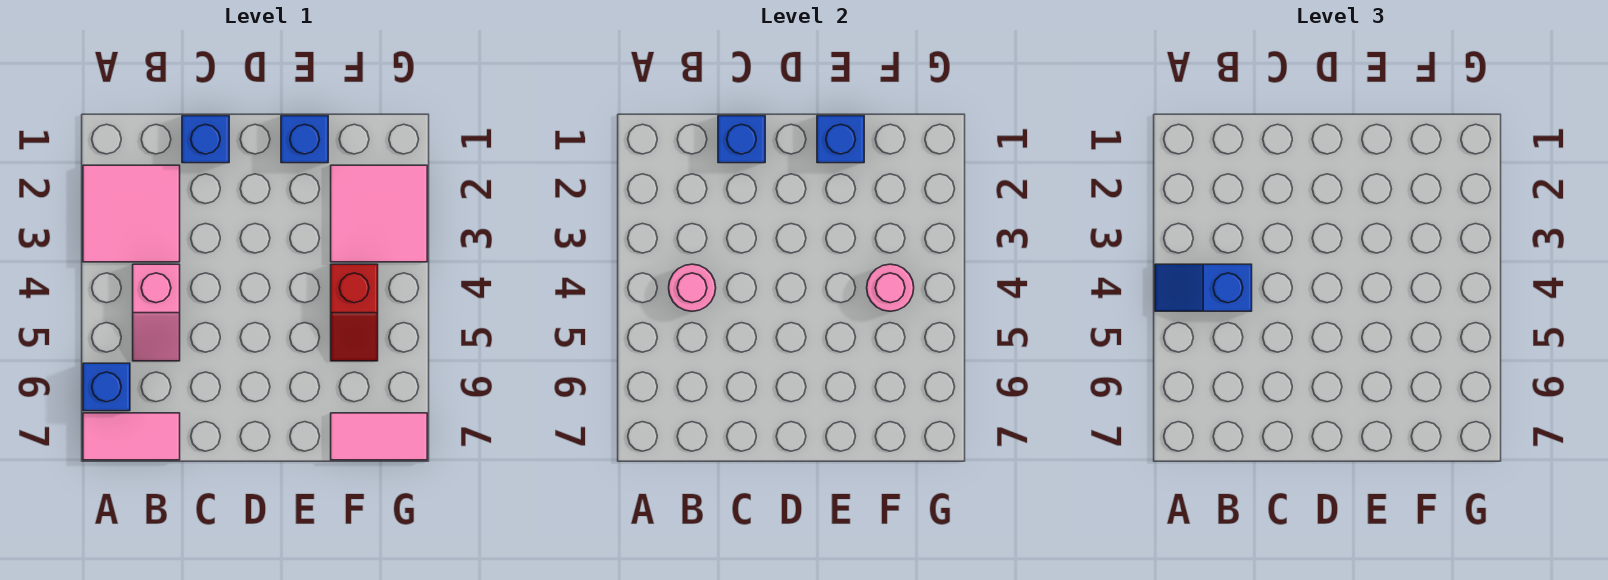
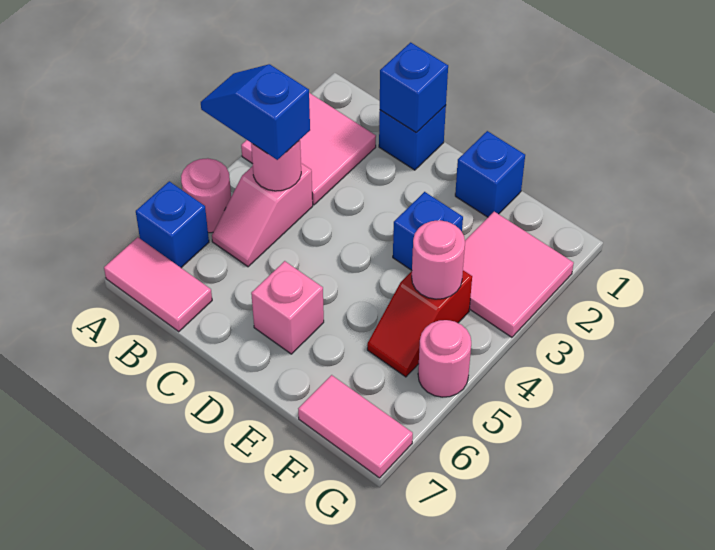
none -> pink 1x1 round brick [181,158,231,233]
none -> pink 1x1 brick [251,261,324,354]
blue 1x1 brick [817,116,864,163] -> blue 1x1 brick moved to [393,192,463,270]
none -> pink 1x1 round brick [418,320,471,397]

